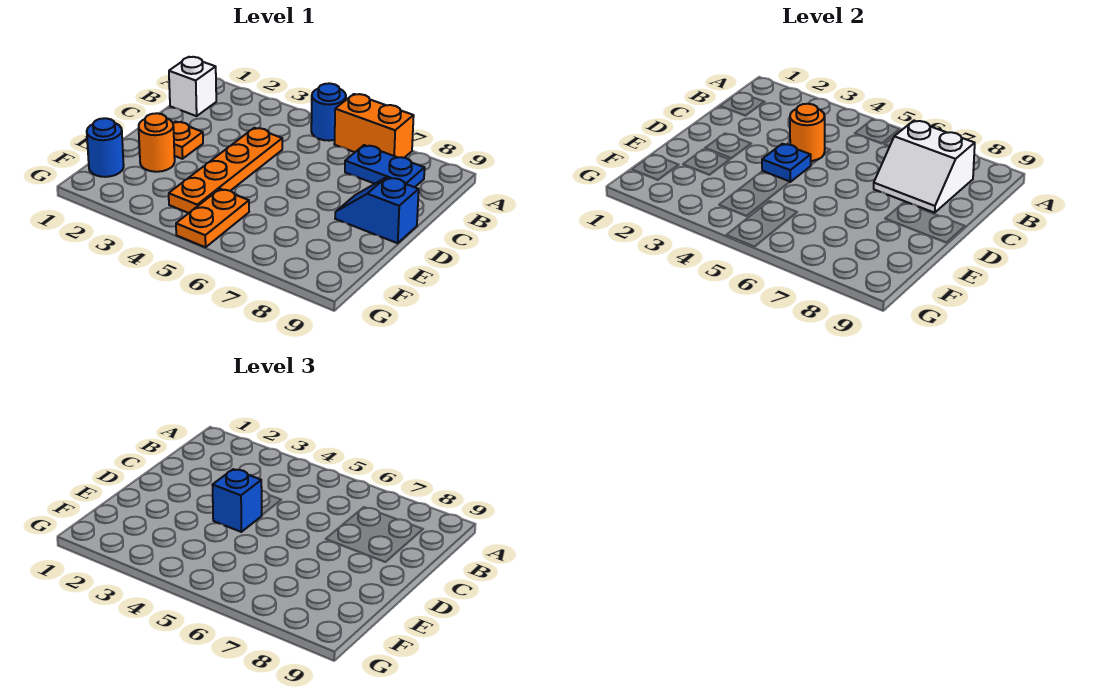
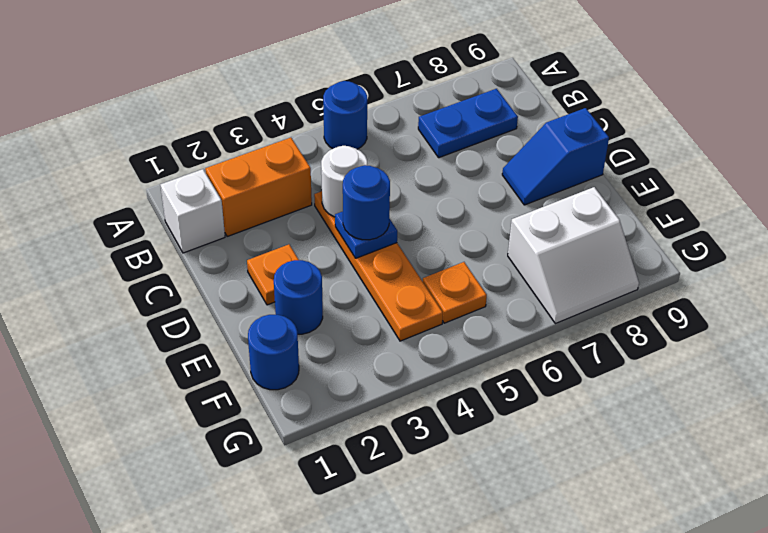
orange 1x2 brick [334,94,414,158] -> orange 1x2 brick moved to [205,138,312,236]
white 2x2 slope [874,121,975,213] -> white 2x2 slope moved to [508,187,639,324]
orange 1x1 round brick [790,104,825,161] -> white 1x1 round brick [321,146,367,217]
blue 1x1 brick [213,469,262,532] -> blue 1x1 round brick [343,165,390,240]
orange 1x1 round brick [139,113,175,172] -> blue 1x1 round brick [274,260,323,334]
orange 1x2 plate [176,189,249,247] -> orange 1x1 plate [423,262,487,323]

